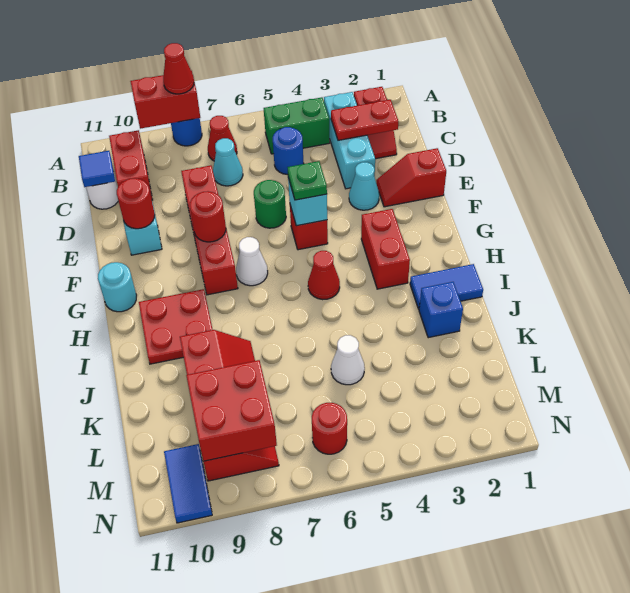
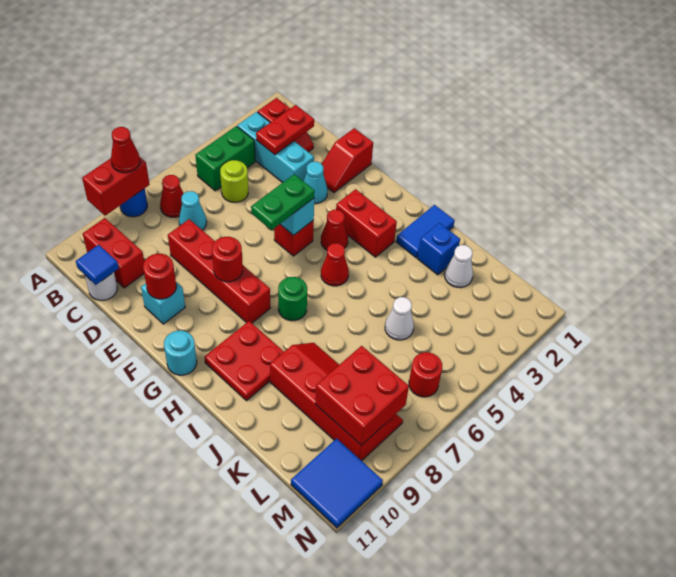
blue 1x1 round brick [273,127,304,175] -> lime 1x1 round brick [220,160,248,202]
green 1x1 round brick [254,180,286,228] -> green 1x1 round brick moved to [278,277,307,321]
green 1x1 plate [288,161,327,200] -> green 1x2 plate [251,174,315,230]
none -> red 1x1 cone [321,210,348,250]
white 1x1 cone [236,237,268,286] -> white 1x1 cone moved to [445,245,473,288]
blue 1x2 tile [164,444,212,523] -> blue 2x2 tile [291,439,383,528]

